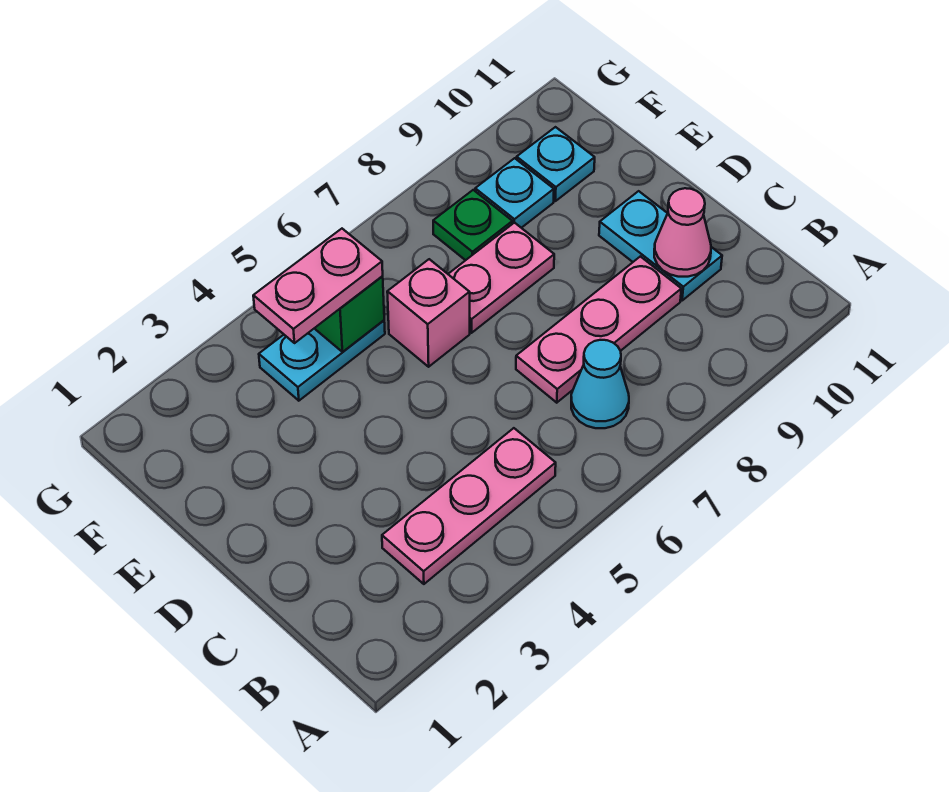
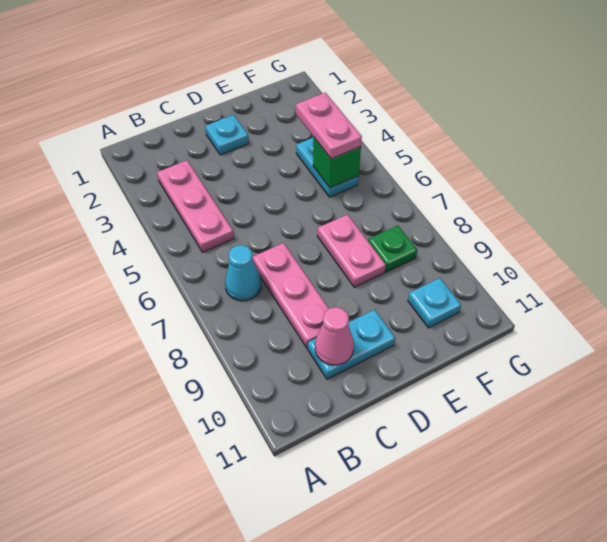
pink 1x1 brick [387,259,470,367] -> none
cyan 1x1 plate [475,158,554,228] -> cyan 1x1 plate moved to [205,115,249,155]

